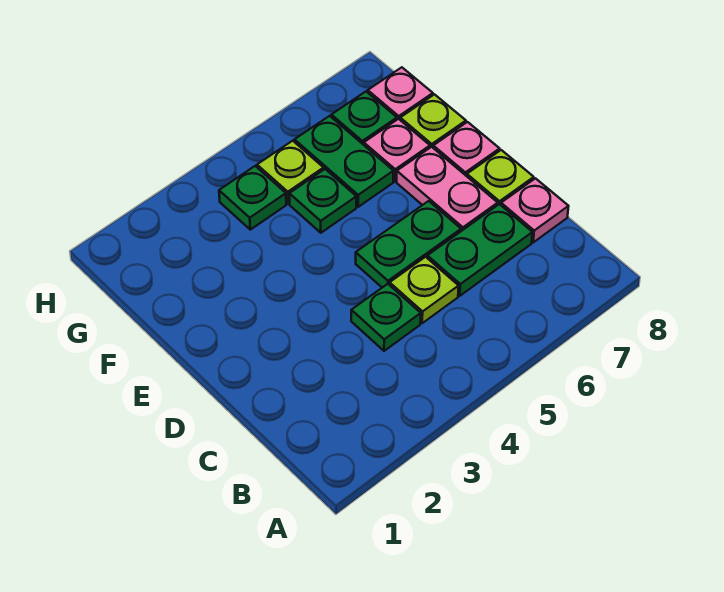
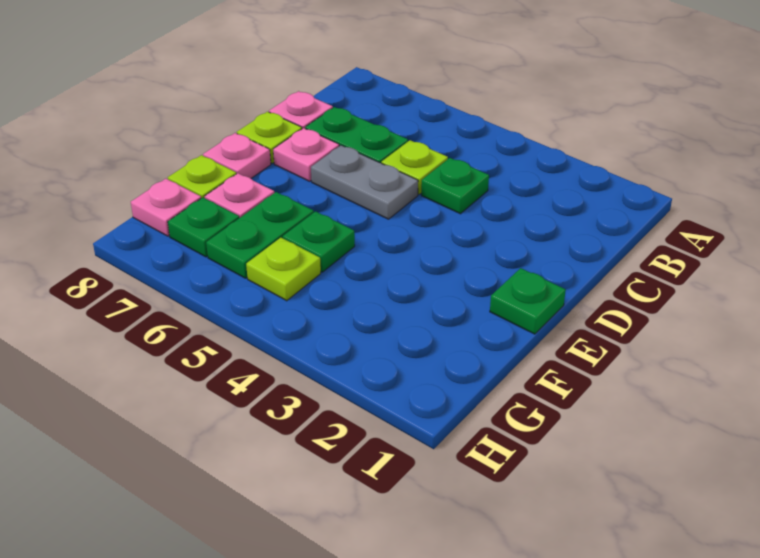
green 1x2 plate [356,201,461,287] -> grey 1x2 plate [311,145,418,219]
pink 1x2 plate [397,147,498,231] -> pink 1x1 plate [273,128,339,181]
green 1x1 plate [219,166,286,230] -> green 1x1 plate moved to [490,268,566,334]

